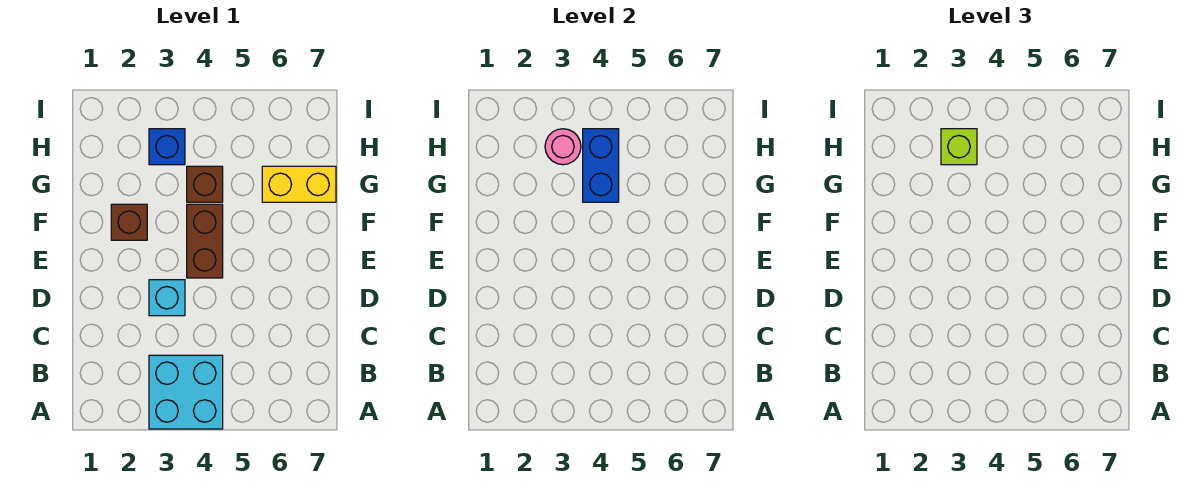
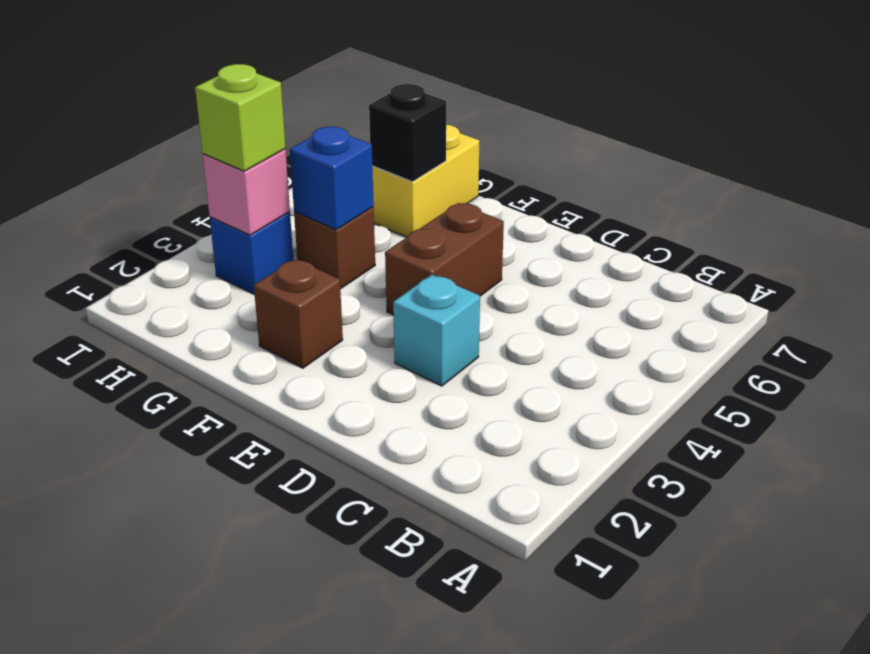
cyan 2x2 brick [149,355,223,429] -> none
brown 1x2 brick [187,204,223,278] -> brown 1x2 brick turned to [385,203,504,315]
blue 1x2 brick [583,129,619,202] -> blue 1x1 brick [290,127,374,230]
none -> black 1x1 brick [369,84,446,182]
pink 1x1 round brick [545,129,581,165] -> pink 1x1 brick [203,149,290,235]

